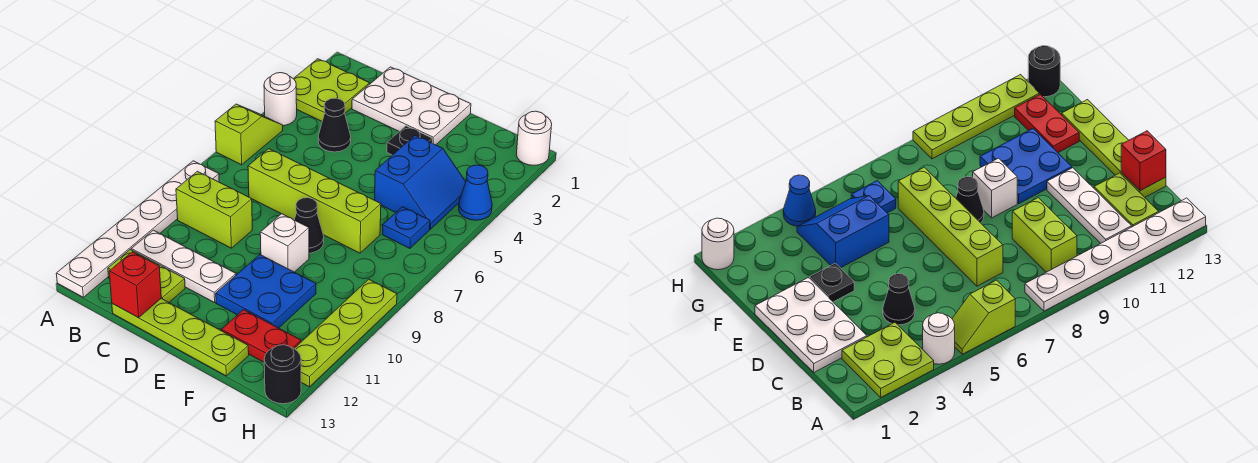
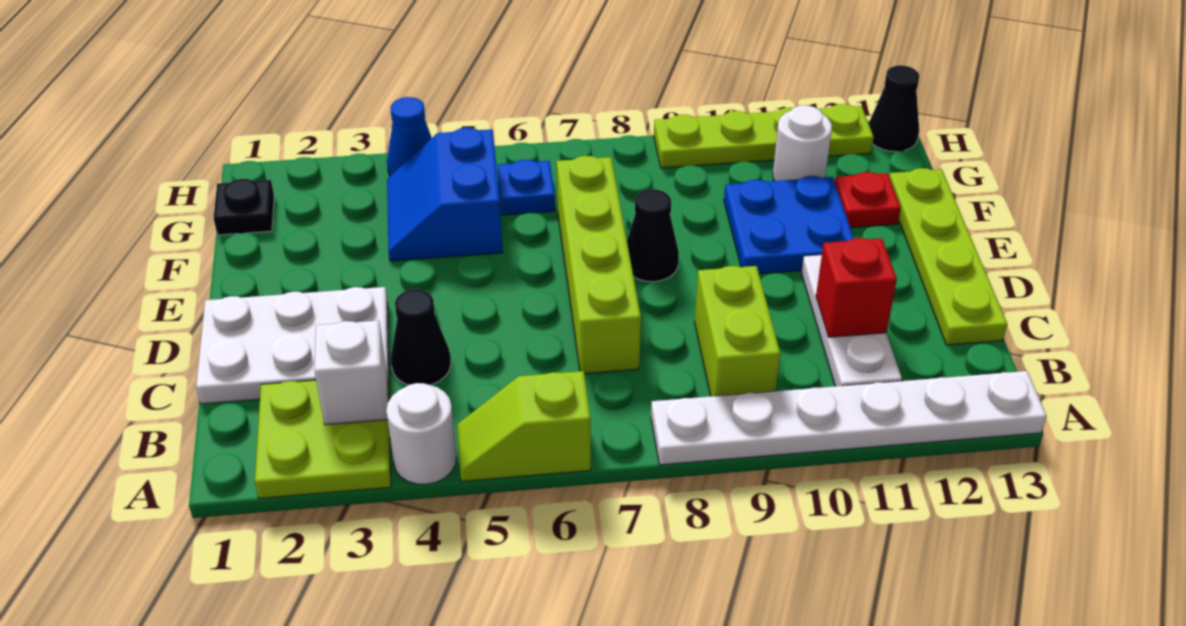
lime 1x2 plate [108,250,185,302] -> none
white 2x3 plate [352,67,471,145] -> white 2x3 plate turned to [196,287,389,404]
red 1x1 brick [109,252,161,318] -> red 1x1 brick moved to [816,238,897,337]
black 1x1 plate [387,126,433,155] -> black 1x1 plate moved to [214,179,274,235]
white 1x1 brick [260,214,309,272] -> white 1x1 brick moved to [315,320,387,425]
blue 2x2 slope [375,136,466,229] -> blue 2x2 slope turned to [387,128,503,261]
red 1x2 plate [222,310,301,362] -> red 1x1 plate [835,172,901,228]
white 1x1 round brick [516,111,552,165] -> white 1x1 round brick moved to [773,105,832,181]
black 1x1 round brick [264,345,301,404] -> black 1x1 cone [869,65,919,152]

